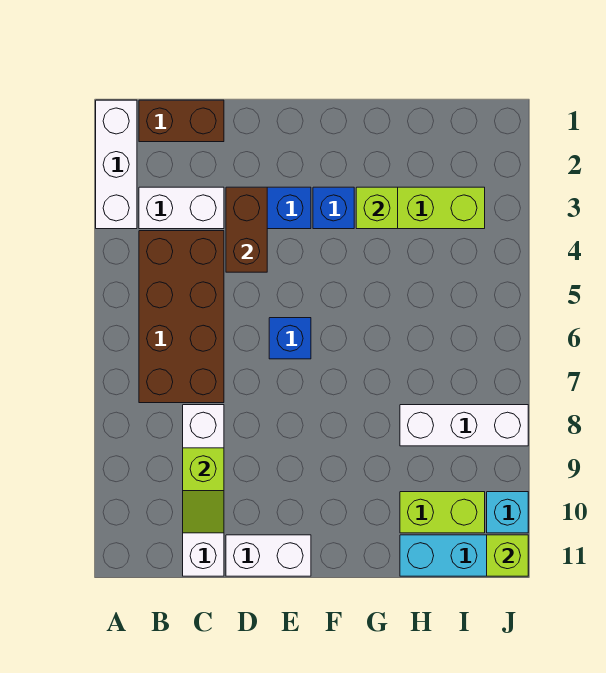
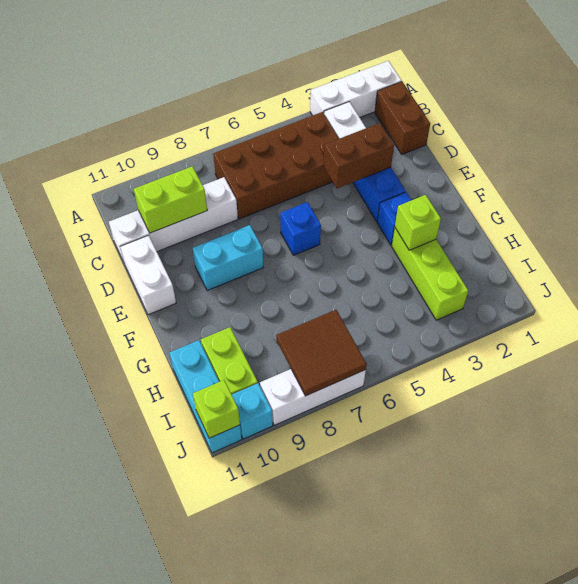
lime 1x2 slope [183,448,224,533] -> lime 1x2 brick [134,166,207,233]
none -> cyan 1x2 brick [193,225,264,291]
white 1x3 brick [400,405,528,446] -> white 1x3 brick turned to [260,369,366,425]
none -> brown 2x2 tile [276,310,367,396]

